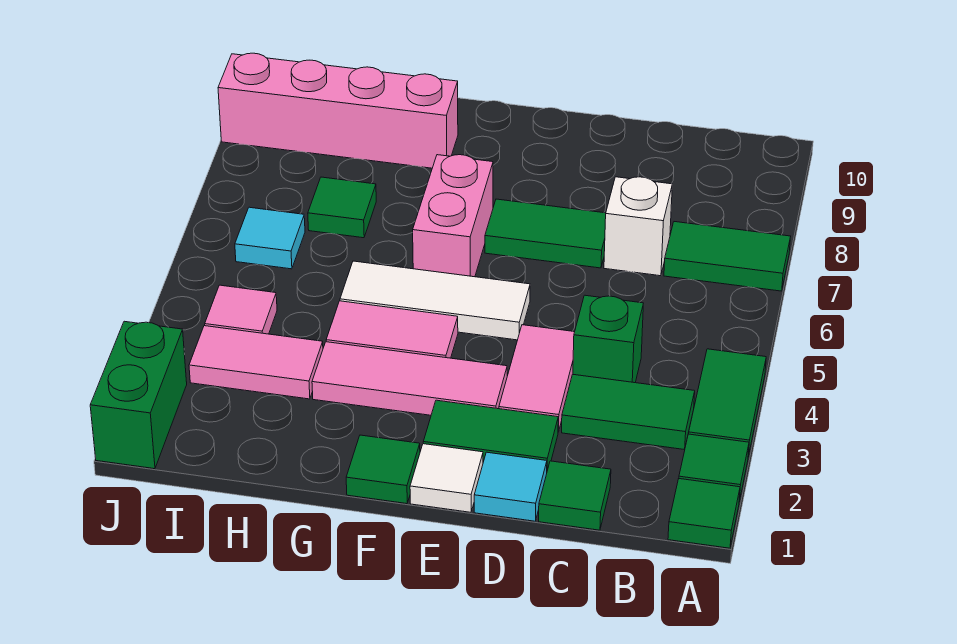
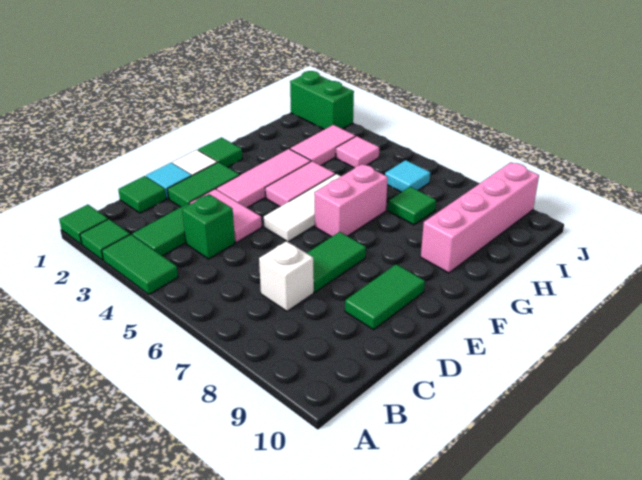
green 1x2 tile [664,222,791,291] -> green 1x2 tile moved to [345,264,425,330]
pink 1x2 brick [413,155,493,277] -> pink 1x2 brick turned to [314,164,388,237]

